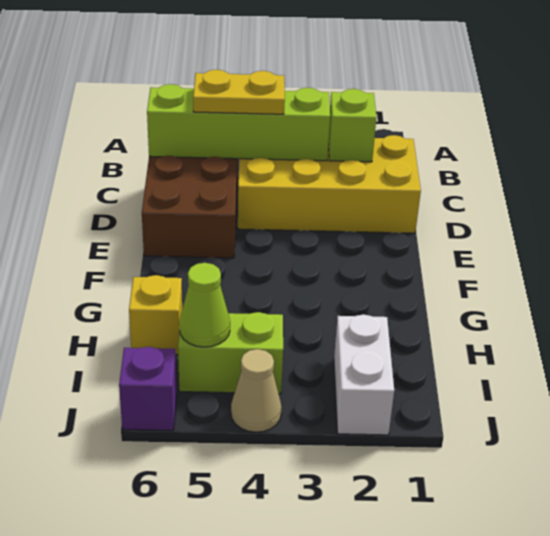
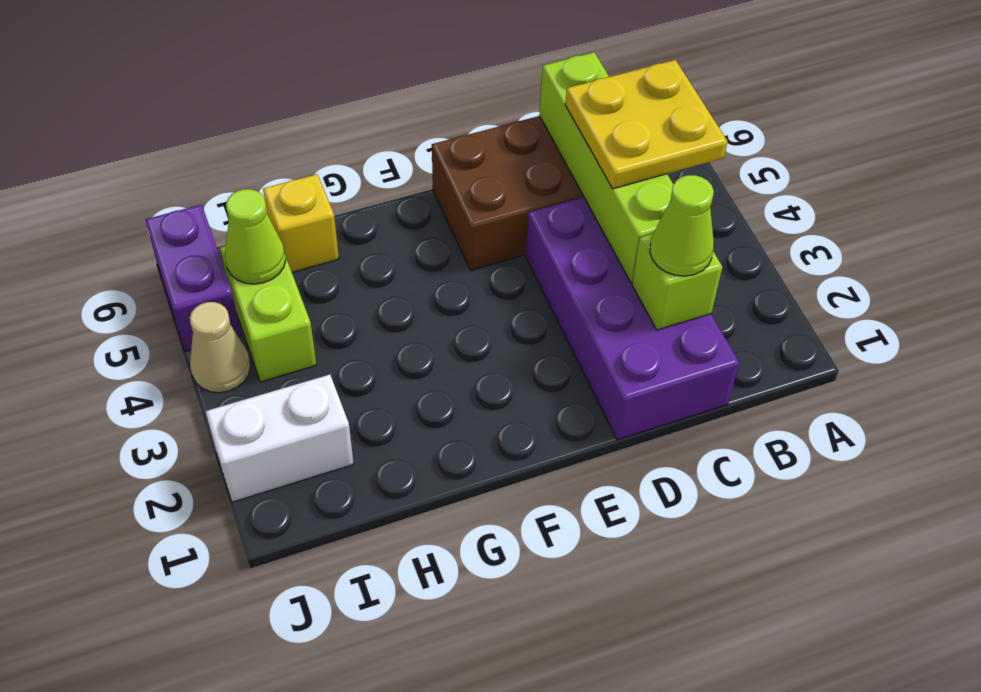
yellow 2x4 brick [238,135,421,233] -> purple 2x4 brick [526,197,739,440]
none -> lime 1x1 cone [650,175,714,276]
yellow 1x2 plate [193,70,285,114] -> yellow 2x2 plate [565,60,728,189]
purple 1x1 brick [119,347,177,431] -> purple 1x2 brick [145,205,241,352]

